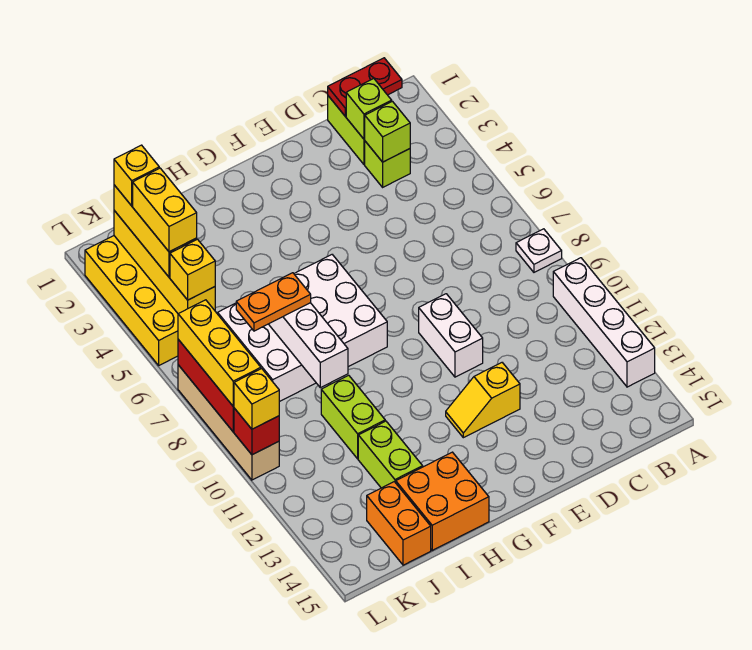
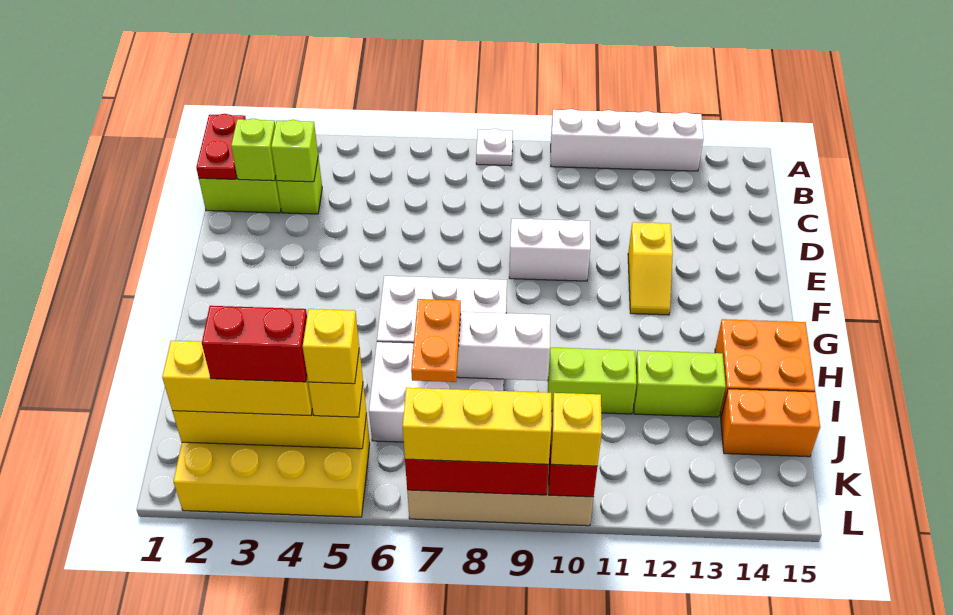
yellow 1x1 brick [114,145,159,206] -> yellow 1x1 brick moved to [303,309,359,384]
yellow 1x2 brick [133,168,197,252] -> red 1x2 brick [202,306,307,382]

